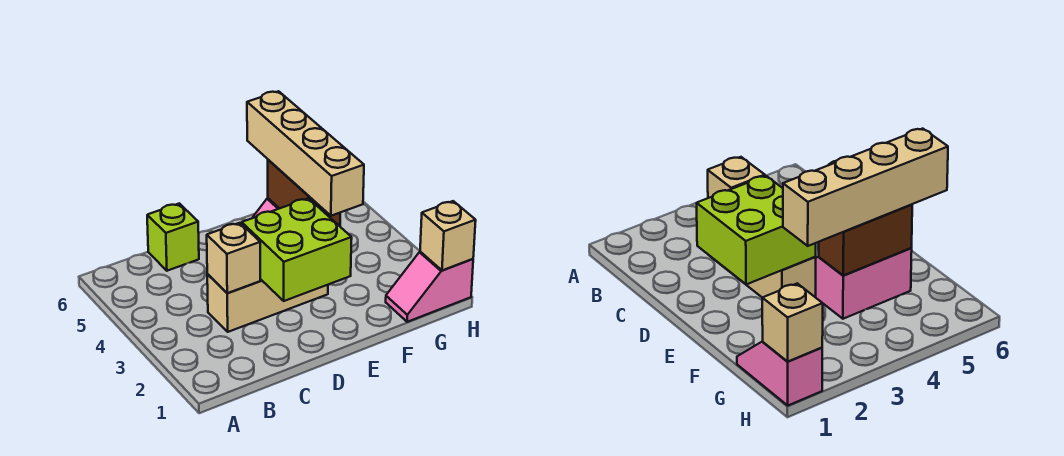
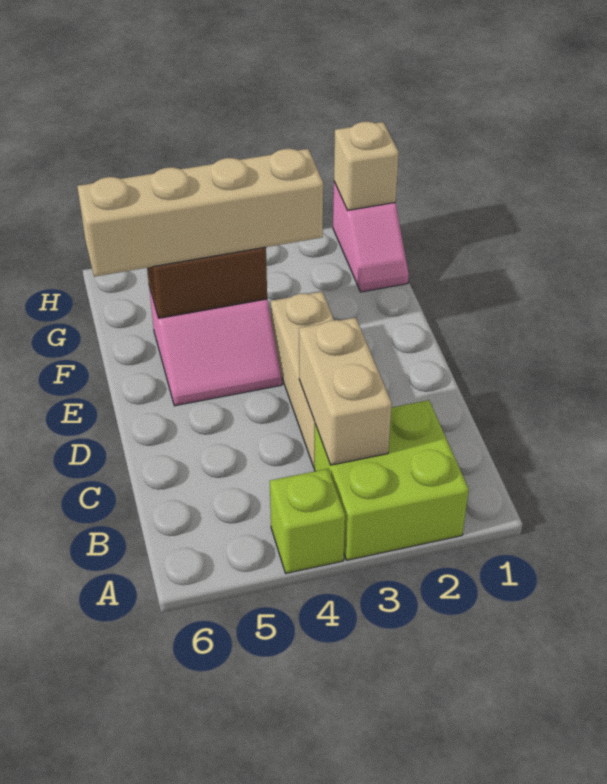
tan 1x1 brick [207,223,260,293] -> tan 1x2 brick [299,318,392,465]
lime 1x1 brick [147,203,199,271] -> lime 1x1 brick moved to [270,469,345,573]
lime 2x2 brick [242,198,352,301] -> lime 2x2 brick moved to [314,400,469,560]

